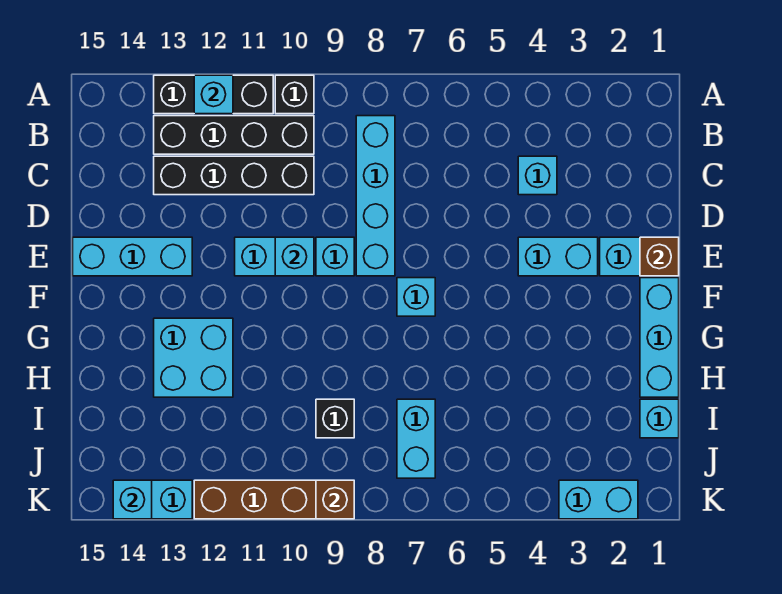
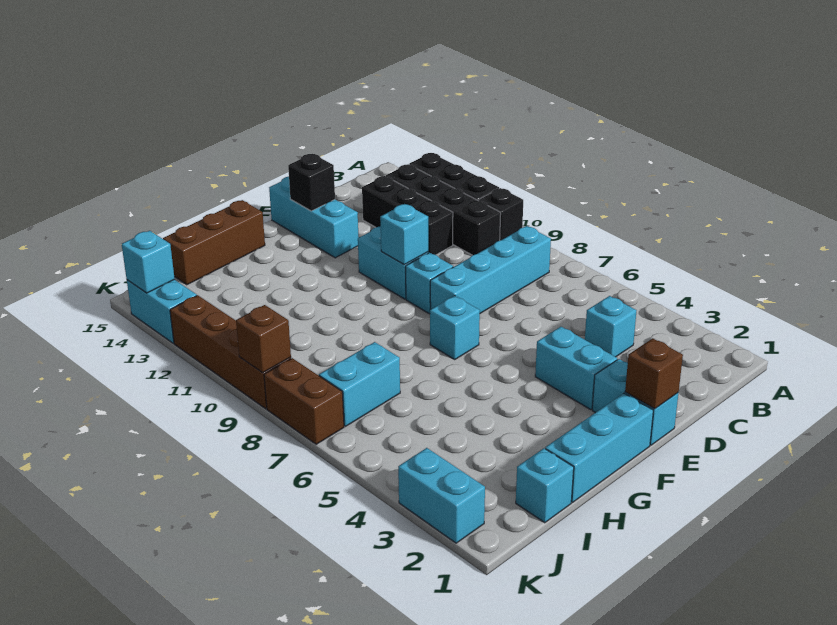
cyan 1x1 brick [194,75,233,114] -> none
black 1x4 brick [154,156,314,195] -> black 1x3 brick [362,176,453,255]
cyan 2x2 brick [154,318,233,397] -> none
none -> brown 1x3 brick [163,200,265,285]
black 1x1 brick [316,399,354,438] -> black 1x1 brick moved to [288,154,335,211]
none -> brown 1x2 brick [264,358,344,444]

